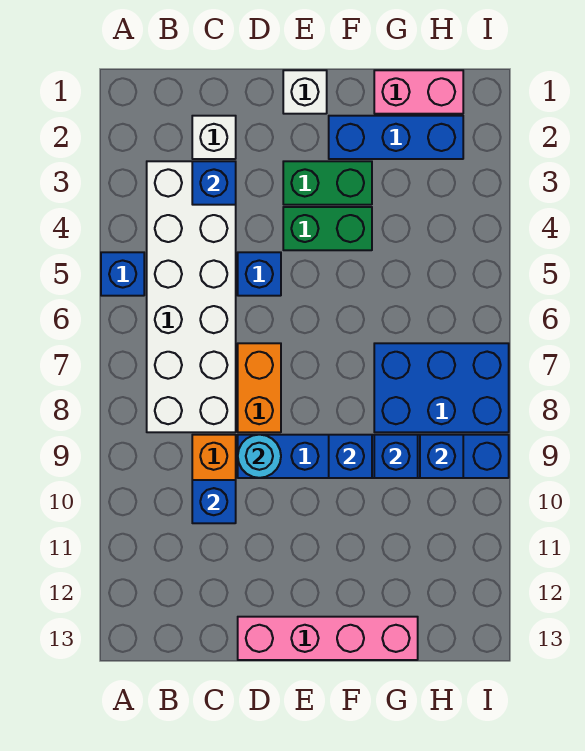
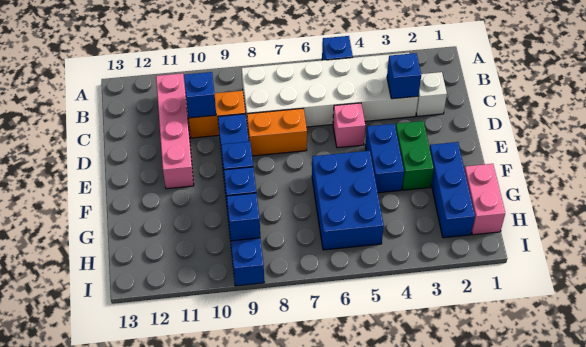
blue 1x1 brick [238,252,281,296] -> pink 1x1 brick [333,103,365,148]
cyan 1x1 round brick [238,435,281,478] -> none
pink 1x4 brick [238,617,418,660] -> pink 1x4 brick moved to [156,73,194,189]
white 1x1 brick [283,70,327,114] -> none
green 1x2 brick [283,207,372,250] -> blue 1x2 brick [365,124,404,193]
blue 2x3 brick [374,343,509,432] -> blue 2x3 brick moved to [312,151,384,250]

